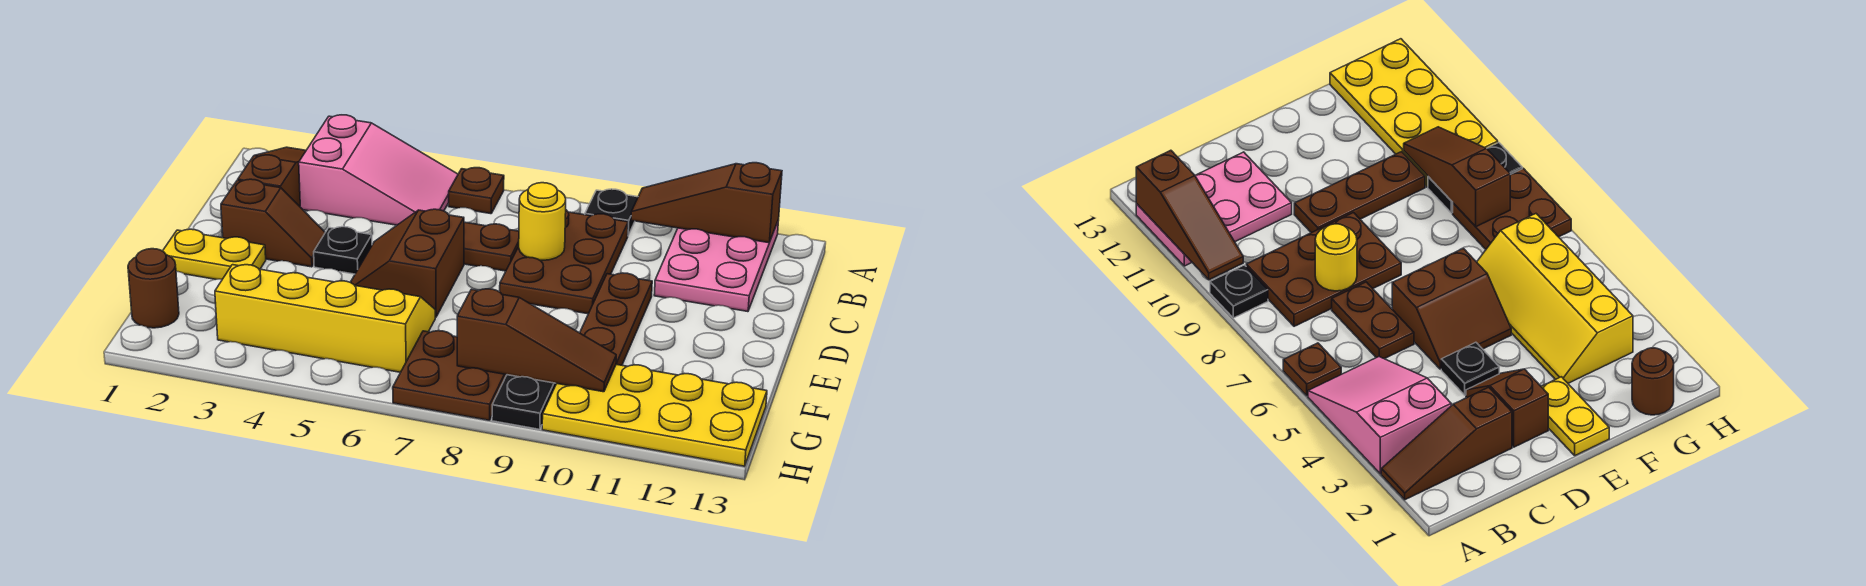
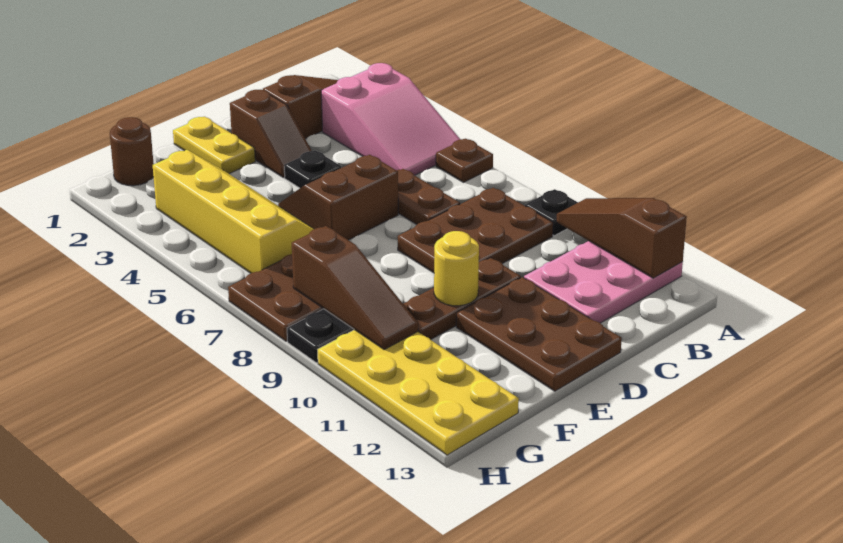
yellow 1x1 round brick [519,183,566,260] -> yellow 1x1 round brick moved to [434,231,479,306]
none -> brown 2x3 plate [456,277,622,391]

